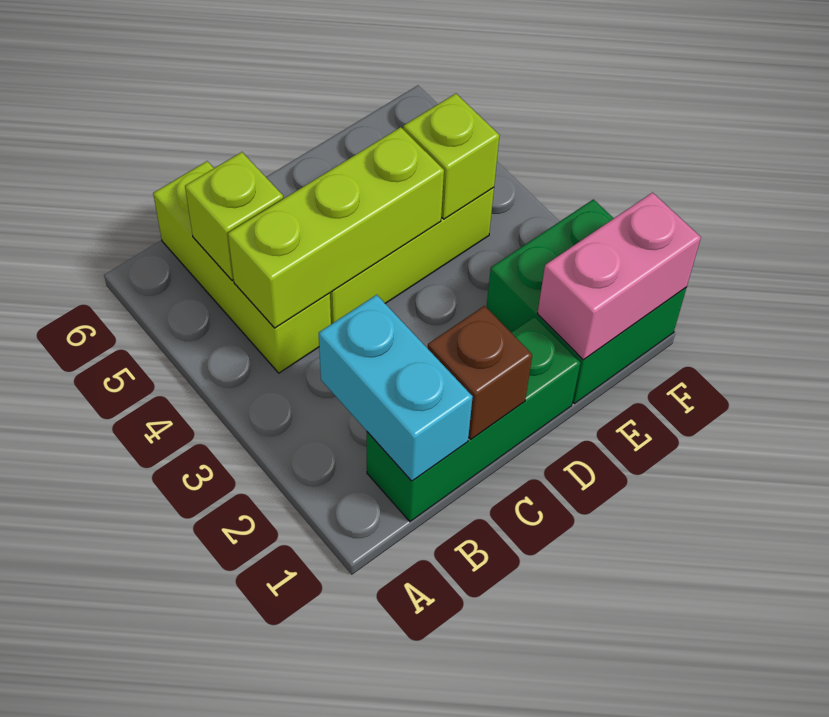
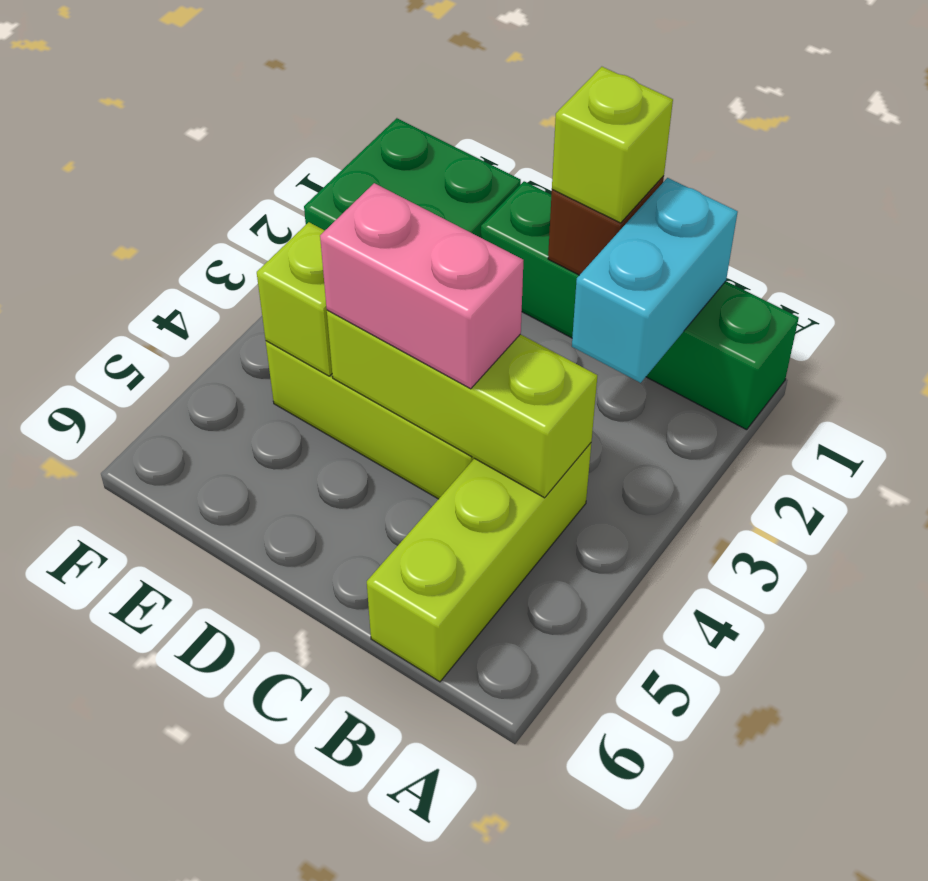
green 1x3 brick [367,316,580,522] -> green 1x4 brick [481,181,799,430]
lime 1x1 brick [185,152,283,280] -> lime 1x1 brick moved to [552,67,673,223]
pink 1x2 brick [537,193,701,360] -> pink 1x2 brick moved to [320,183,523,389]

